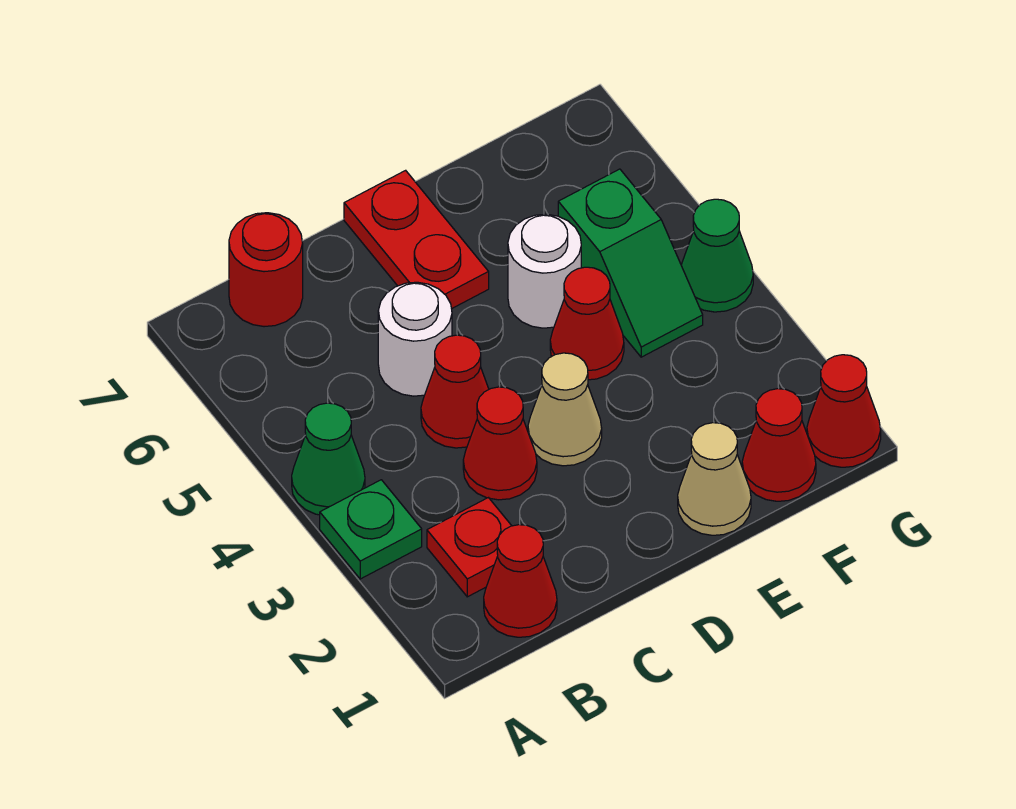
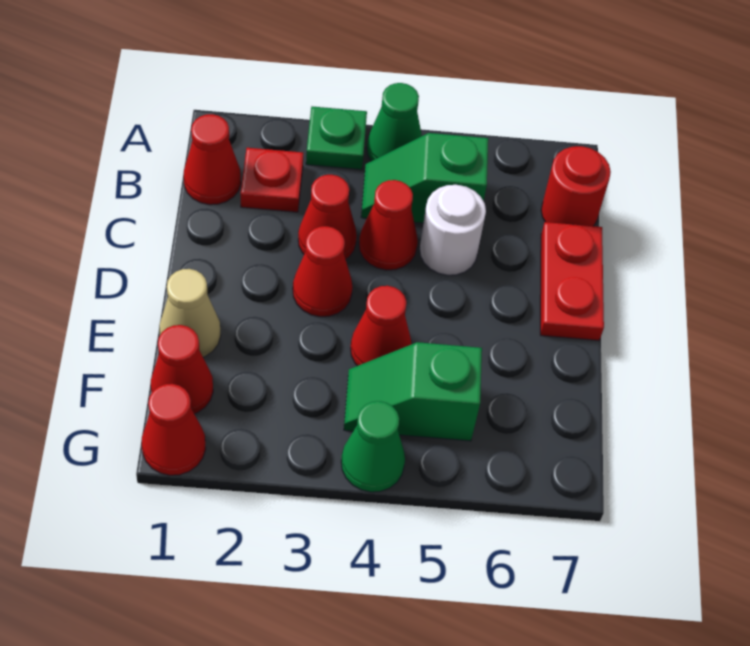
none -> green 1x2 slope [361,133,488,223]
tan 1x1 cone [528,353,602,466] -> red 1x1 cone [293,226,352,317]
red 1x2 plate [344,170,489,309] -> red 1x2 plate turned to [540,222,604,340]
white 1x1 round brick [508,214,581,328] -> none

